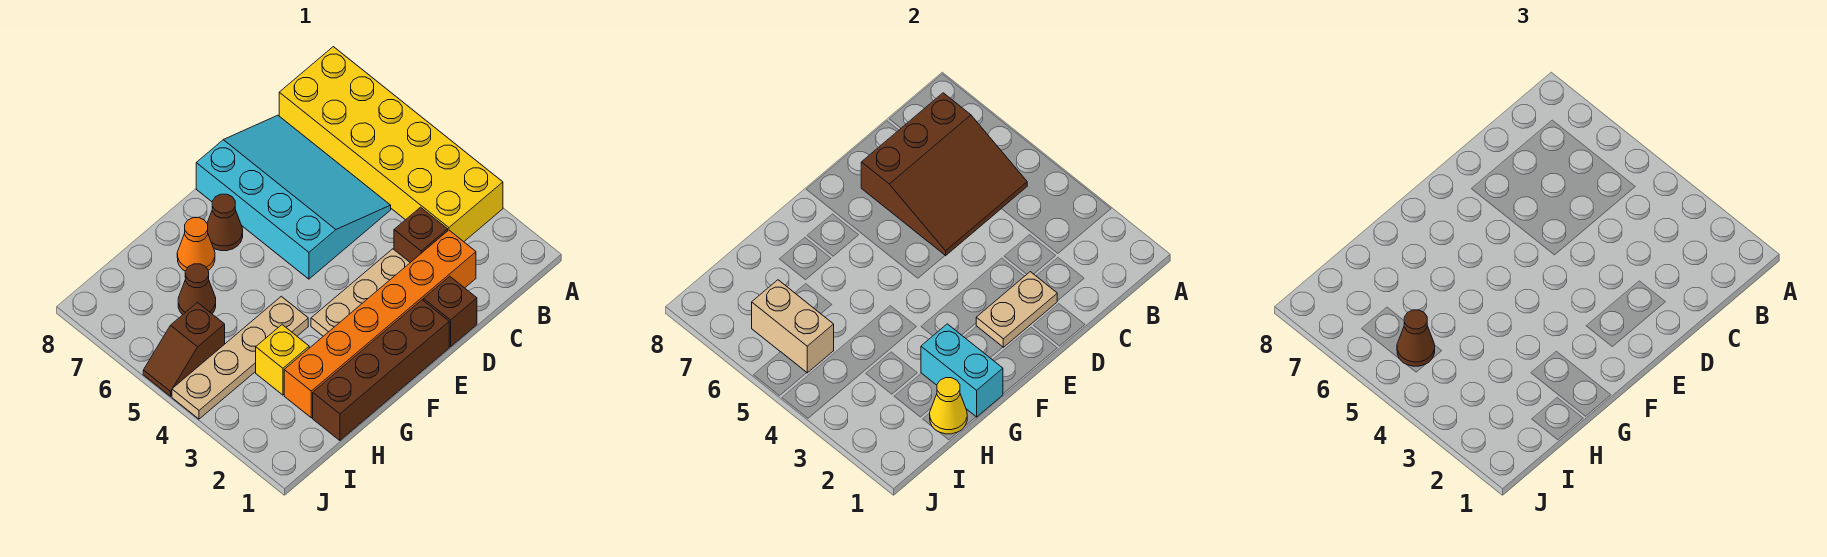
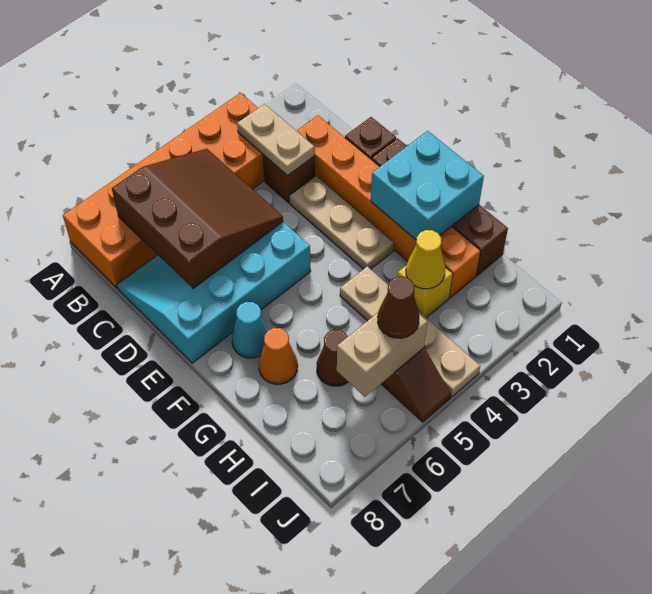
yellow 2x6 brick [279,47,503,242] -> orange 2x6 brick [63,93,265,288]
tan 1x2 plate [976,272,1057,347] -> tan 1x2 plate moved to [237,104,315,175]
brown 1x1 cone [207,194,243,251] -> cyan 1x1 cone [232,302,268,358]
cyan 1x2 brick [921,324,1003,417] -> cyan 2x2 brick [371,131,484,240]
yellow 1x1 cone [930,378,967,434] -> yellow 1x1 cone moved to [406,230,445,289]

